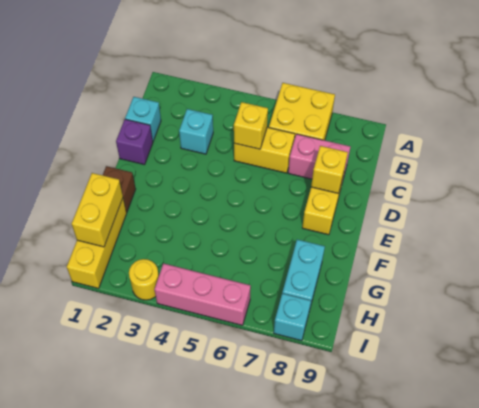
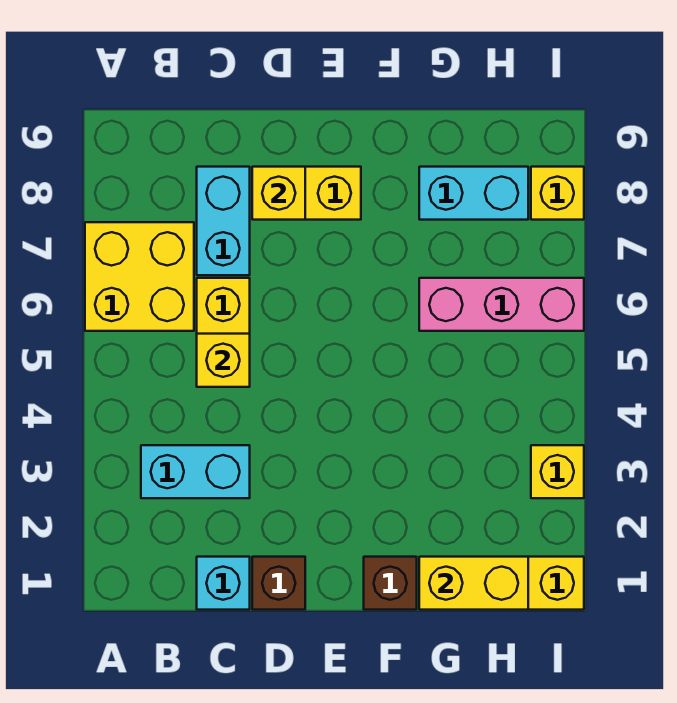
cyan 1x1 brick [179,109,213,154] -> cyan 1x2 brick [141,445,250,498]
pink 1x2 brick [288,134,350,182] -> cyan 1x2 brick [197,167,250,275]
purple 1x1 brick [116,119,153,165] -> brown 1x1 brick [252,557,305,610]
yellow 1x1 round brick [129,259,159,300] -> yellow 1x1 brick [531,445,584,498]
pink 1x3 brick [154,263,251,325] -> pink 1x3 brick turned to [419,278,584,331]
cyan 1x1 brick [274,293,311,341] -> yellow 1x1 brick [531,167,584,220]

